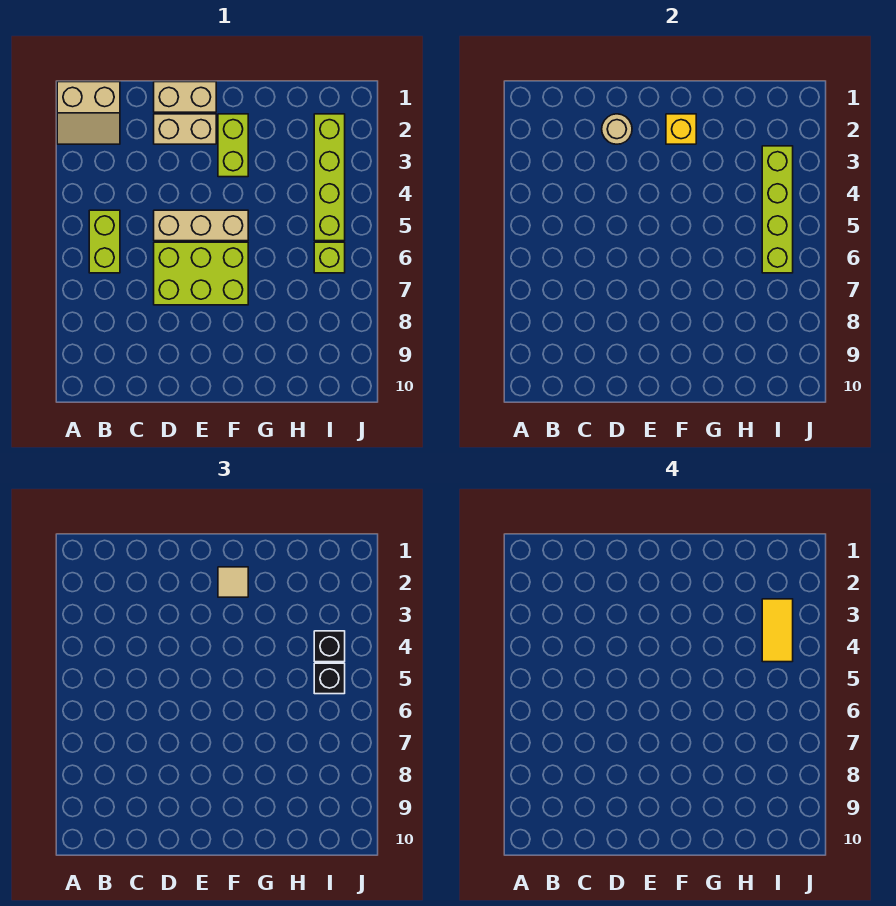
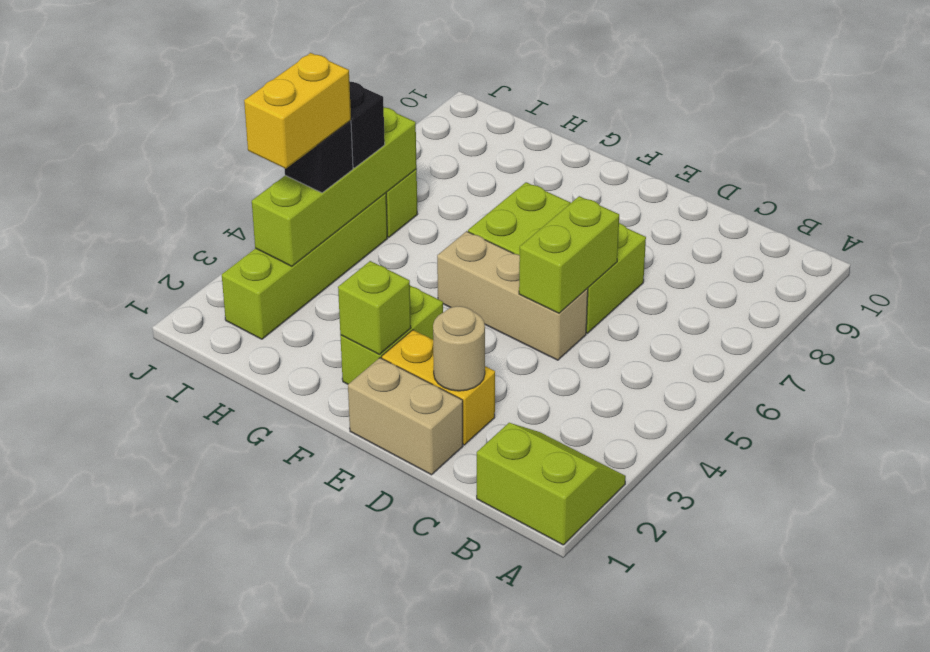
tan 2x2 slope [57,82,120,144] -> lime 2x2 slope [477,423,626,545]
lime 1x2 brick [89,210,120,273] -> lime 1x2 brick moved to [519,196,619,313]
tan 1x2 brick [154,114,216,144] -> yellow 1x2 brick [382,330,495,445]
yellow 1x1 brick [666,114,696,144] -> lime 1x1 brick [338,261,411,354]
tan 1x1 tile [218,567,248,597] -> none
yellow 1x2 tile [762,599,793,662] -> yellow 1x2 brick [244,53,351,169]

